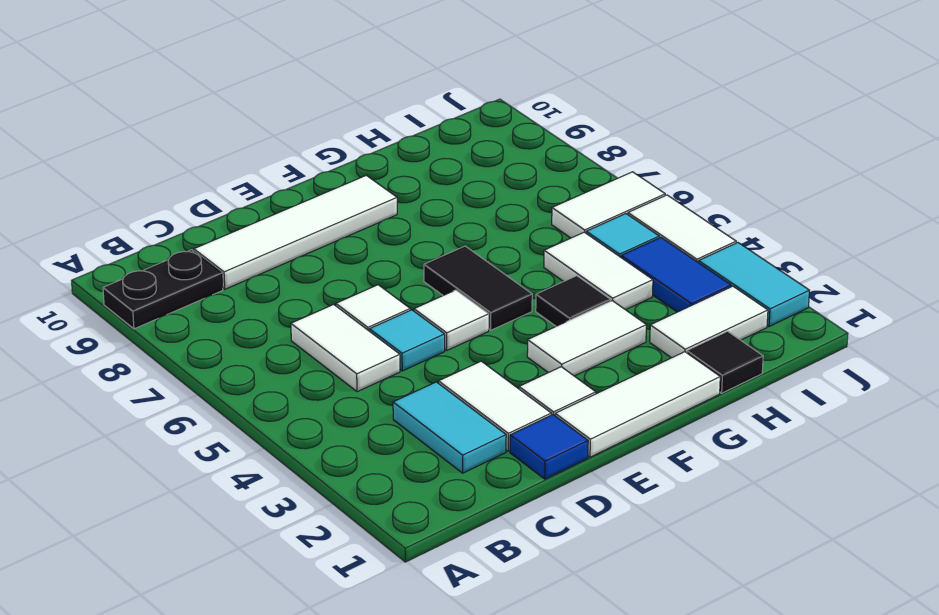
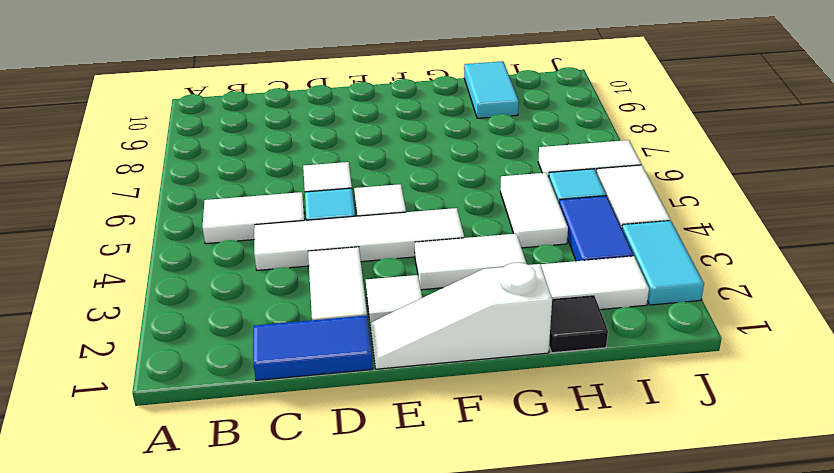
black 1x2 plate [103,250,223,329] -> none
cyan 1x2 tile [393,382,506,473] -> cyan 1x2 tile moved to [464,61,519,118]
white 1x2 tile [291,304,400,392] -> white 1x2 tile turned to [202,192,305,244]
white 1x4 tile [194,175,397,289] -> white 1x4 tile moved to [254,208,464,270]
blue 1x1 tile [510,415,588,479] -> blue 1x2 tile [253,315,373,380]
white 1x3 tile [555,352,720,457] -> white 1x3 slope [370,263,552,369]
black 1x2 tile [424,246,532,330] -> none
black 1x1 tile [536,276,611,326] -> none

